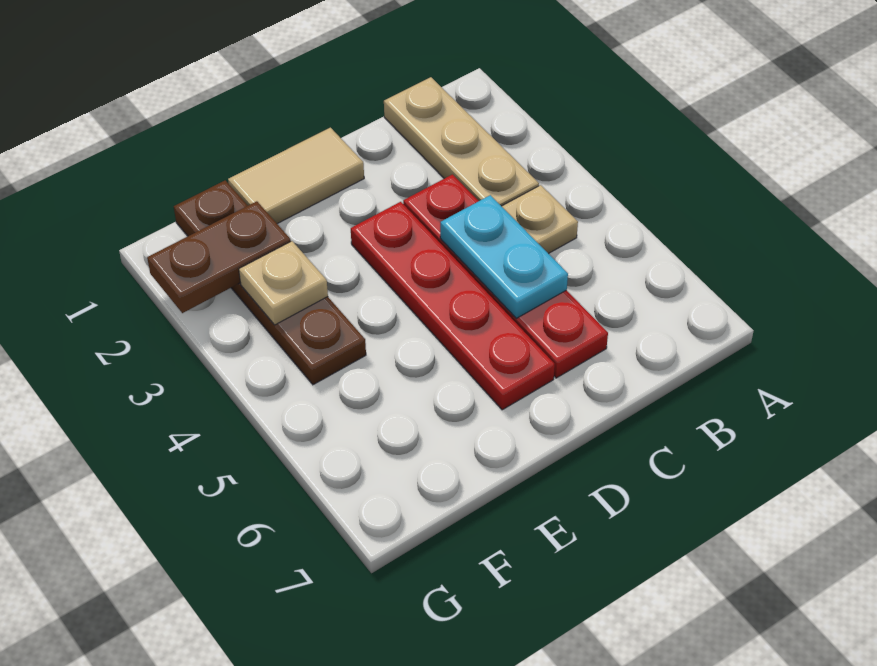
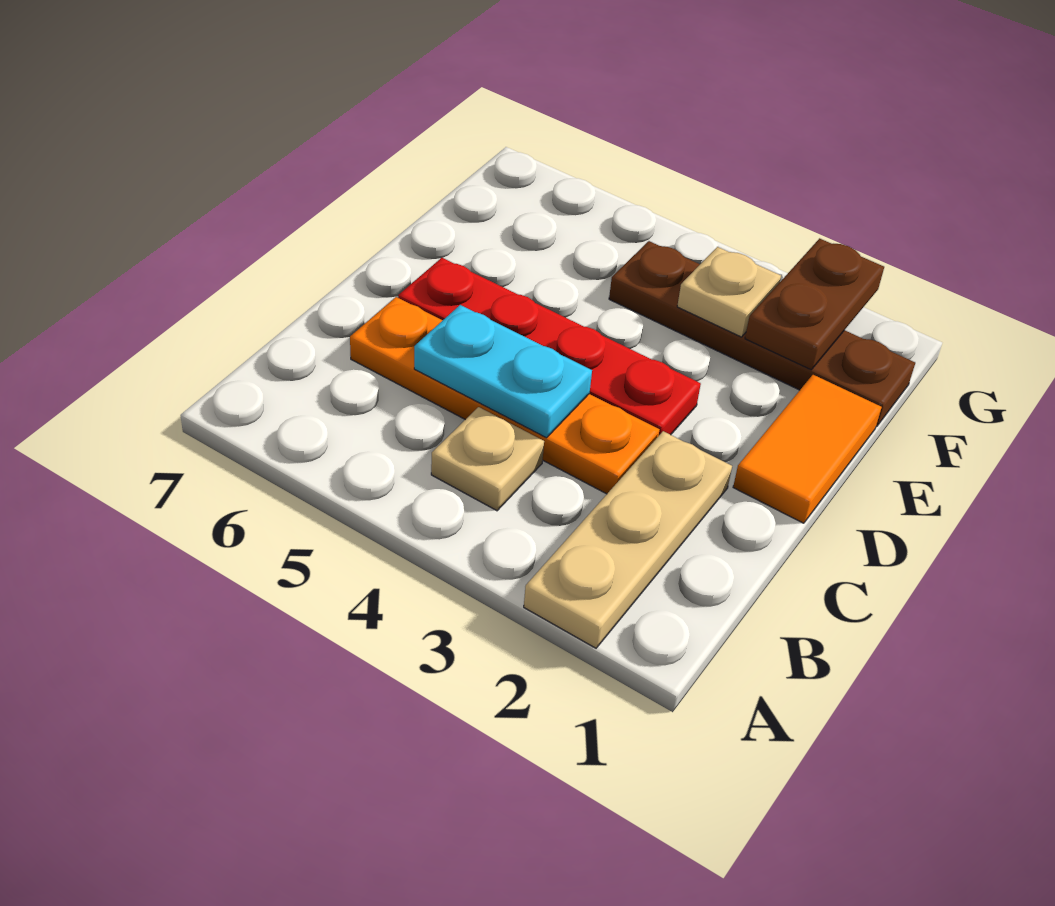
tan 1x3 plate [384,77,539,206] -> tan 1x3 plate turned to [524,431,732,648]
red 1x4 plate [403,174,608,378] -> orange 1x4 plate [350,297,660,494]
tan 1x2 tile [228,128,364,224] -> orange 1x2 tile [733,375,882,523]

